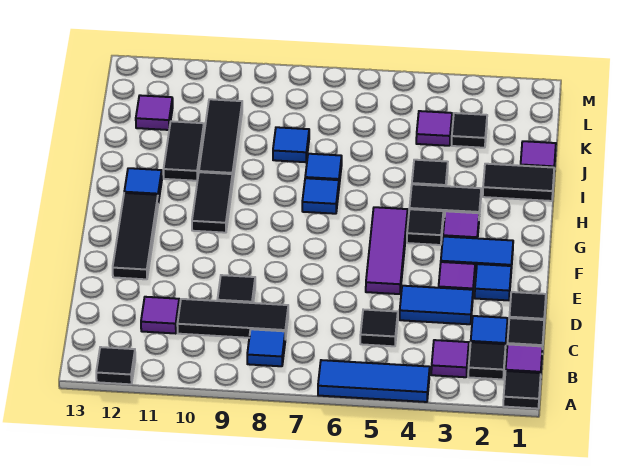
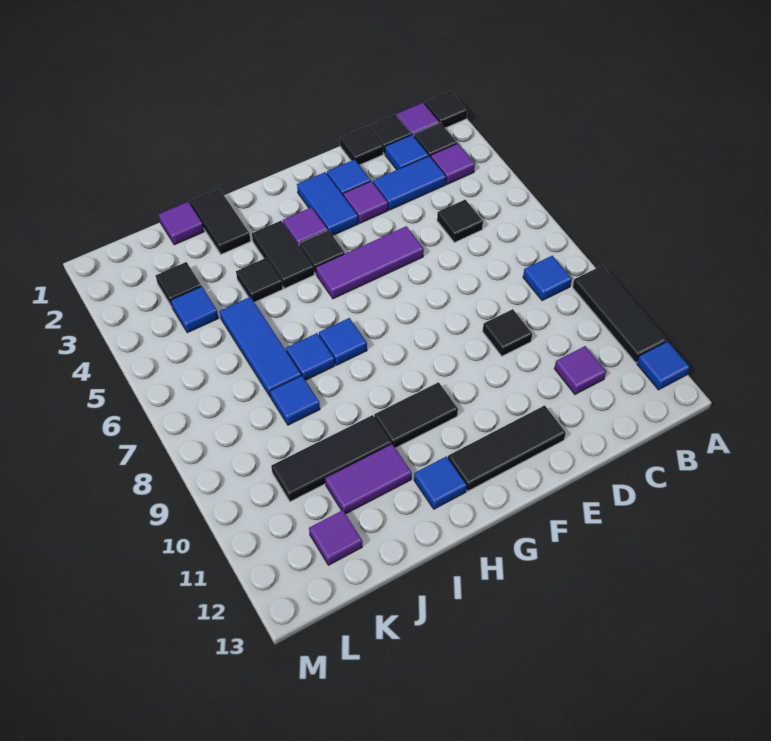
blue 1x3 tile [318,360,430,402] -> blue 1x3 tile moved to [220,297,301,397]
black 1x1 tile [96,347,135,384] -> blue 1x1 tile [637,342,690,390]
black 1x3 tile [177,299,288,339] -> black 1x3 tile moved to [573,266,667,363]
blue 1x2 tile [400,286,473,324] -> blue 1x2 tile turned to [373,156,446,210]
black 1x2 tile [164,121,204,181] -> purple 1x2 tile [325,444,412,514]
purple 1x1 tile [416,111,452,146] -> blue 1x1 tile [171,286,218,333]

